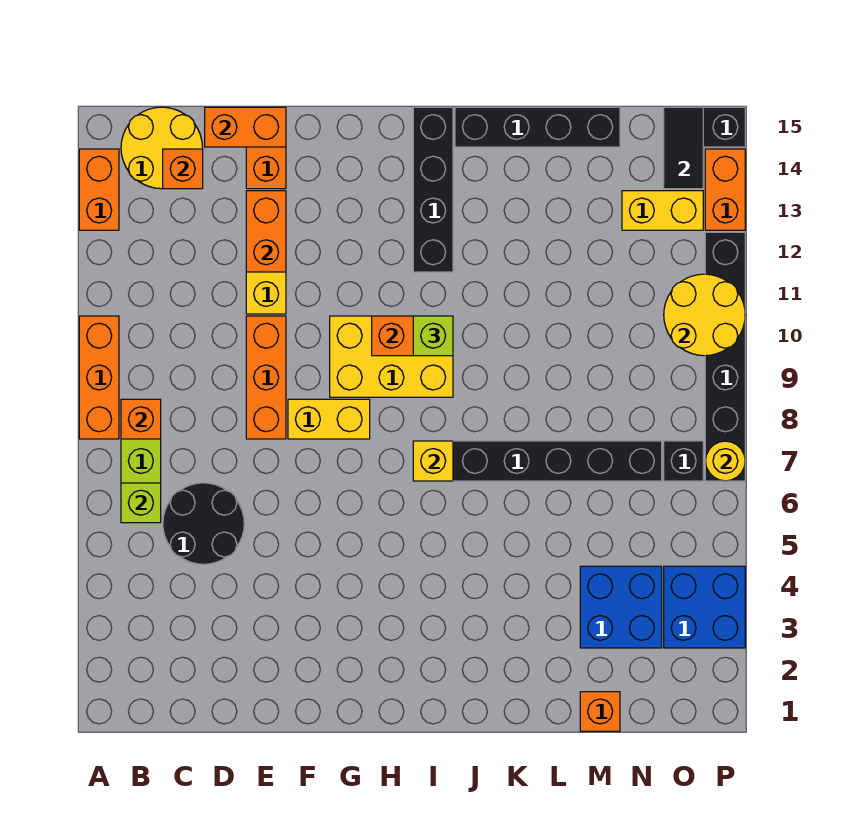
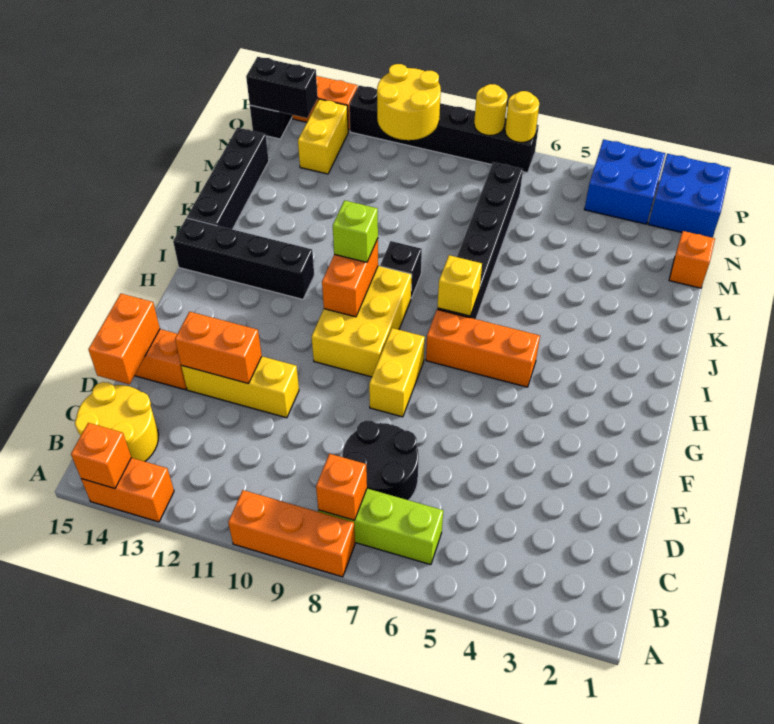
lime 1x1 brick [121,483,161,523] -> none
black 2x2 round brick [163,483,244,564] -> black 2x2 round brick moved to [342,420,419,500]
orange 1x1 brick [163,149,203,189] -> orange 1x1 brick moved to [71,423,131,488]
orange 1x3 brick [246,316,286,439] -> orange 1x3 brick moved to [426,310,540,387]
blue 2x2 brick [580,566,662,648] -> blue 2x2 brick moved to [648,154,730,238]
black 1x1 brick [664,441,703,481] -> black 1x1 brick moved to [380,241,422,298]
black 1x2 tile [664,107,703,189] -> black 1x2 brick [246,57,318,118]
none -> yellow 1x1 round brick [474,84,508,135]

